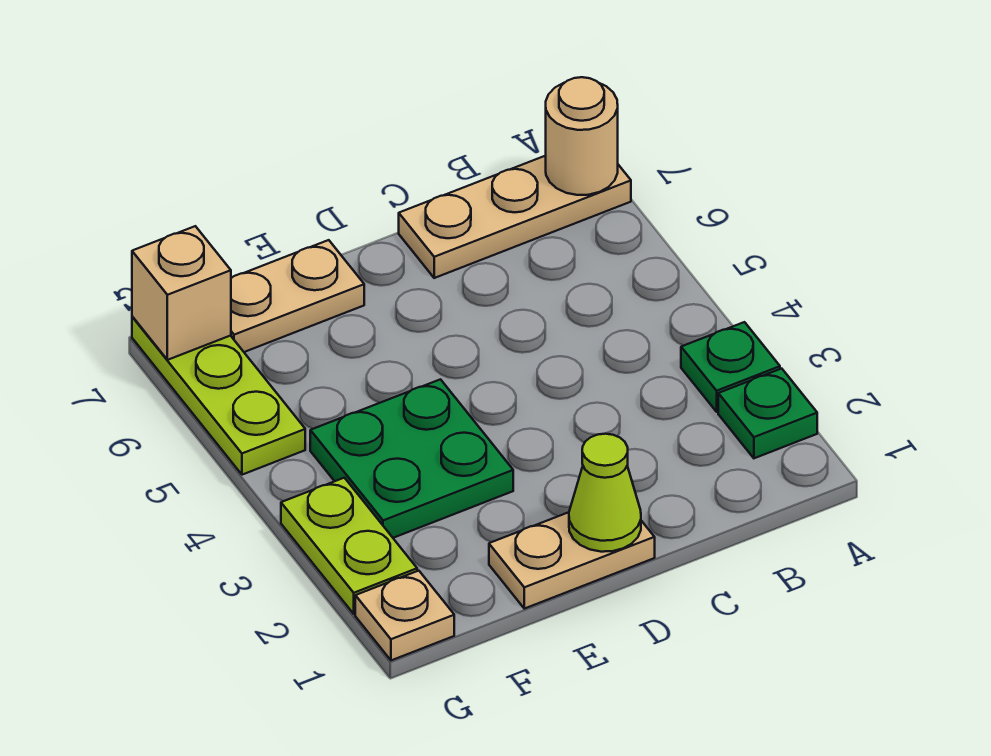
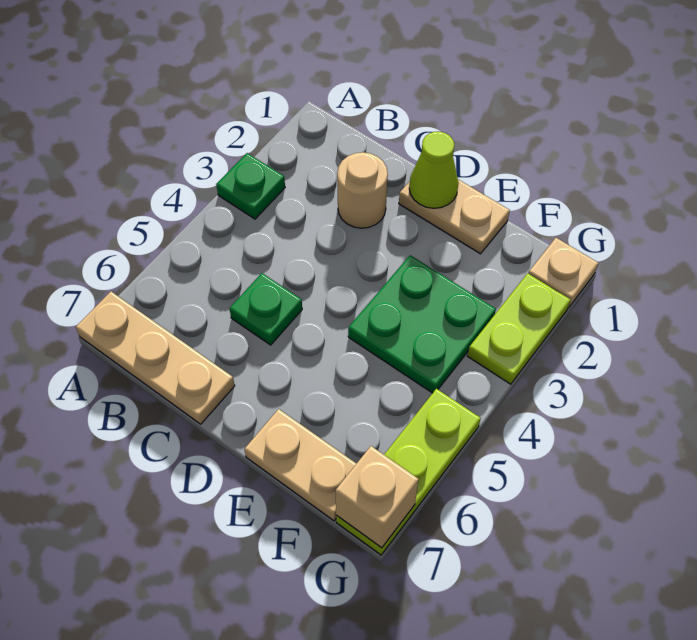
green 1x1 plate [718,369,817,458] -> green 1x1 plate moved to [230,273,302,345]
tan 1x1 round brick [546,77,618,195] -> tan 1x1 round brick moved to [337,152,388,228]

